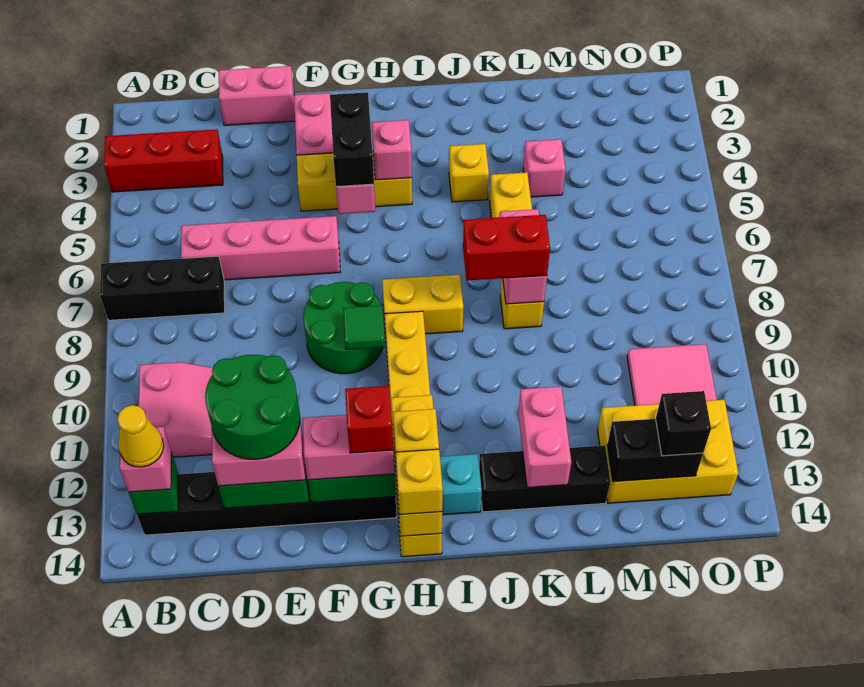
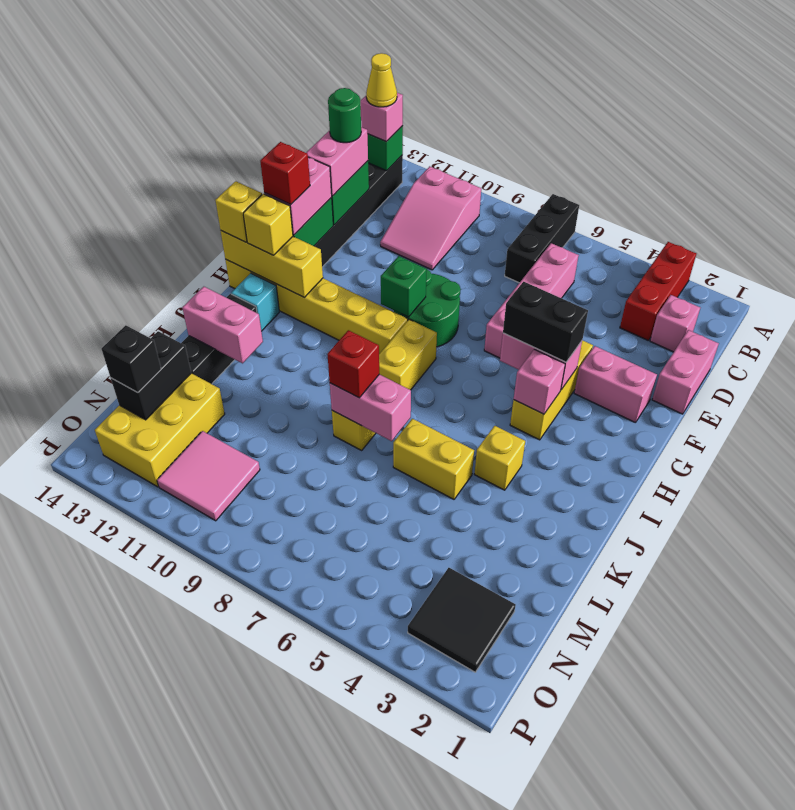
green 2x2 round brick [205,355,300,459] -> green 1x1 round brick [328,88,361,143]
green 1x1 tile [343,305,385,350] -> green 1x1 brick [381,256,427,317]
red 1x2 brick [463,215,550,281] -> red 1x1 brick [327,330,379,398]
pink 1x1 brick [523,139,566,197] -> pink 1x1 brick moved to [650,295,700,352]
none -> black 2x2 tile [408,568,516,672]

